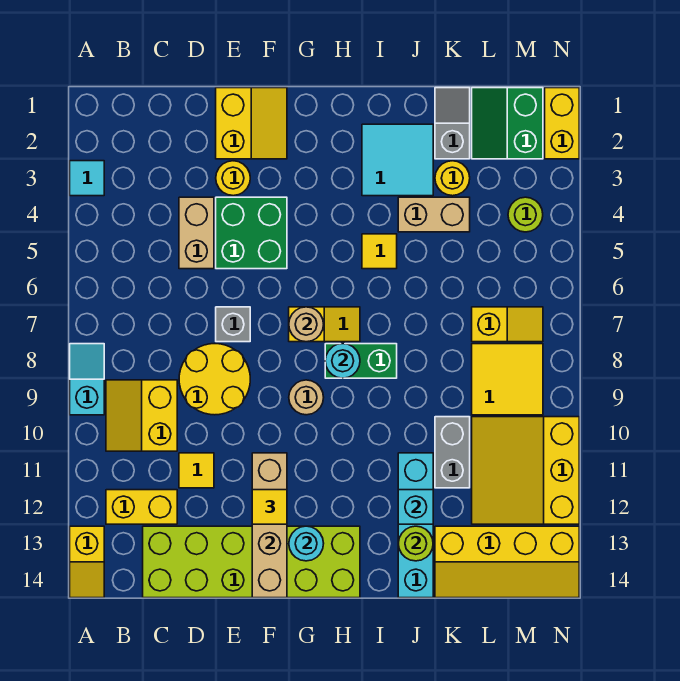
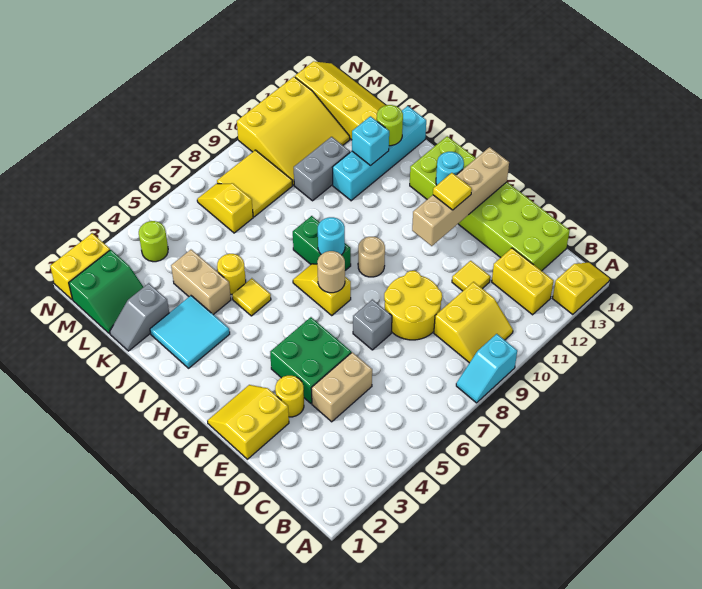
cyan 1x1 tile [70,161,104,196] -> none
yellow 1x1 round brick [435,161,470,196] -> yellow 1x1 round brick moved to [217,254,246,294]

